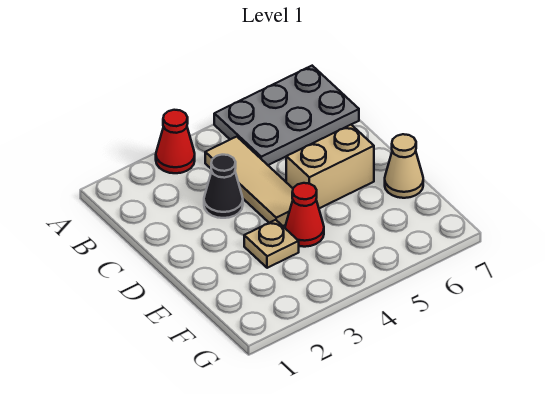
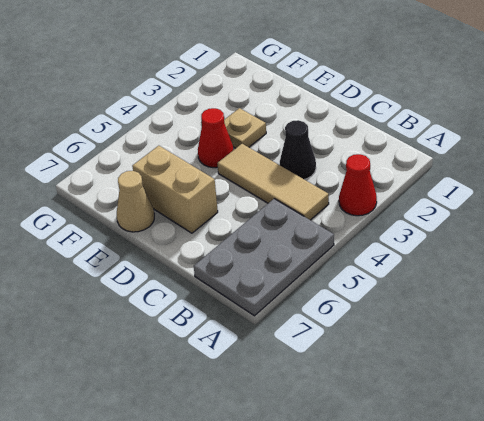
tan 1x2 brick [286,125,374,208] -> tan 1x2 brick turned to [132,146,218,233]

